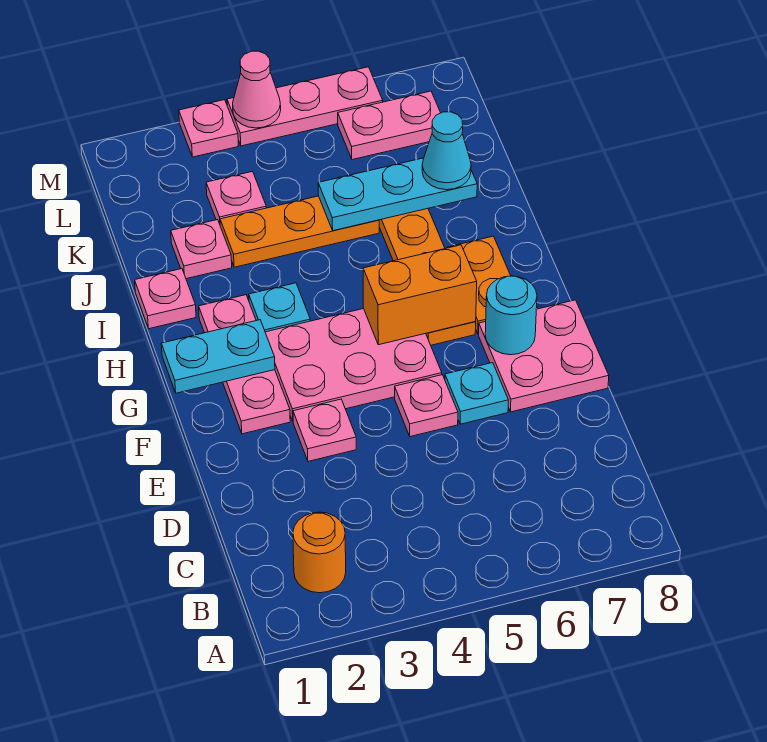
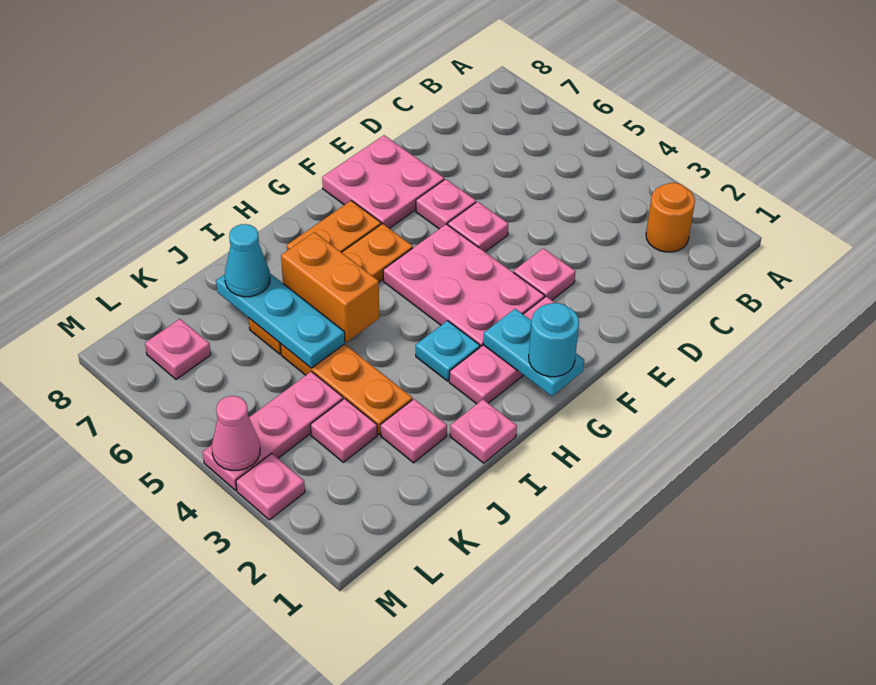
cyan 1x1 plate [445,363,508,424] -> pink 1x1 plate [416,179,476,229]
cyan 1x1 round brick [485,276,537,355] -> cyan 1x1 round brick moved to [529,303,579,377]
orange 1x2 brick [363,245,477,345] -> orange 1x2 brick moved to [281,232,379,342]
pink 1x2 plate [338,91,440,160] -> pink 1x1 plate [145,319,211,379]
pink 1x3 plate [227,67,383,146] -> pink 1x3 plate turned to [203,371,343,490]

